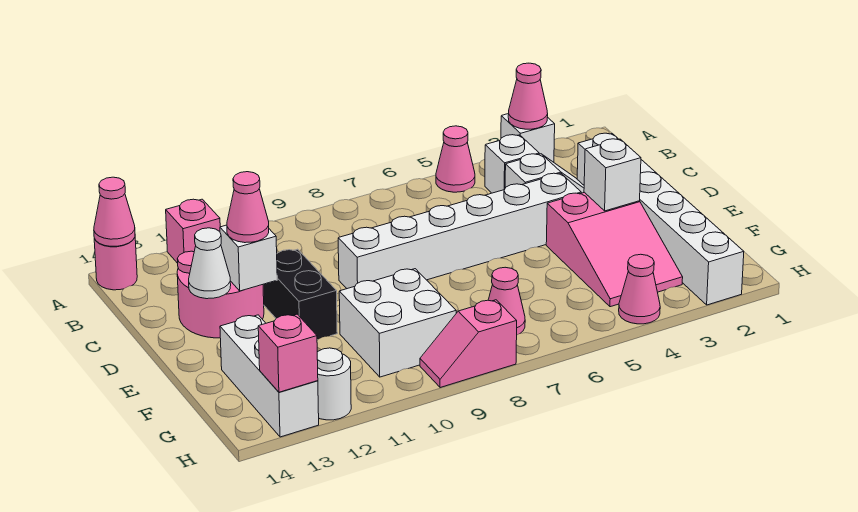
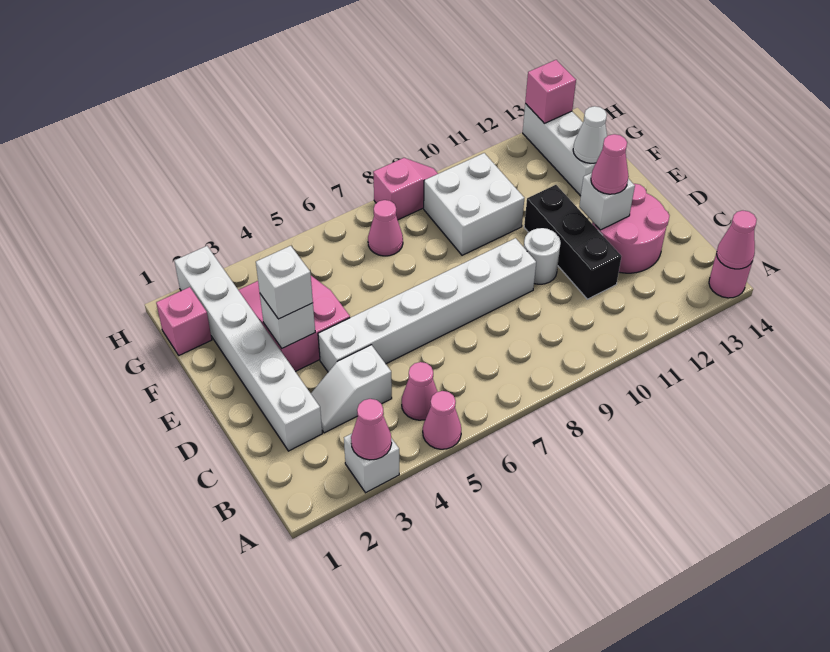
pink 1x1 brick [166,199,220,263] -> pink 1x1 brick moved to [156,287,212,355]
white 1x1 brick [485,135,539,193] -> white 1x1 brick moved to [256,246,313,319]
black 1x2 brick [263,249,337,340] -> black 1x3 brick [524,185,622,299]
white 1x1 cone [189,228,231,299] -> white 1x1 cone moved to [573,106,607,163]
pink 1x1 cone [619,254,660,324] -> pink 1x1 cone moved to [402,362,437,420]
white 1x1 round brick [317,348,351,420] -> white 1x1 round brick moved to [524,228,561,284]

